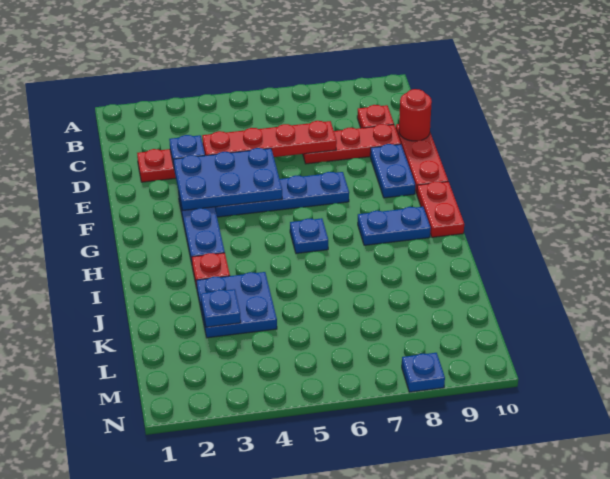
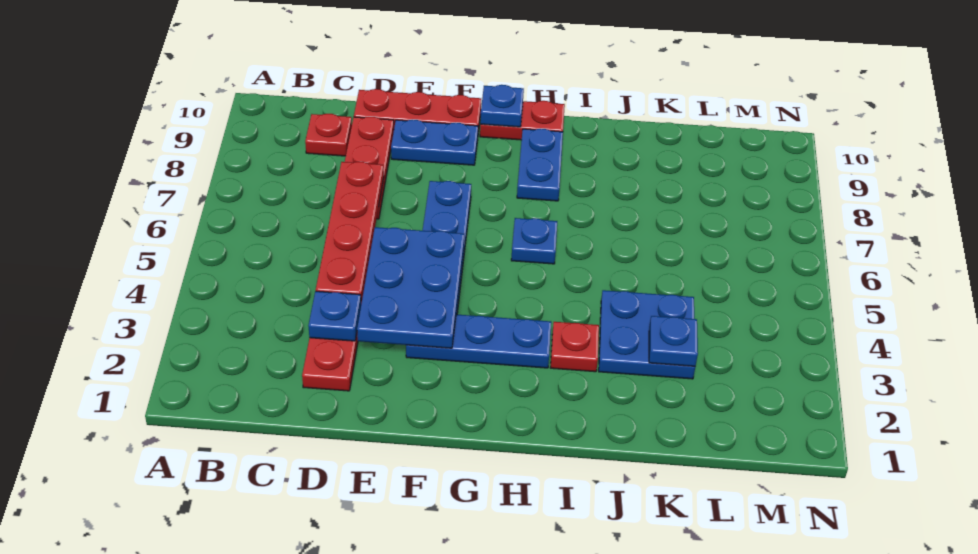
red 1x1 round brick [399,89,432,141] -> none
blue 1x1 plate [402,353,445,392] -> blue 1x1 plate moved to [480,85,524,127]

